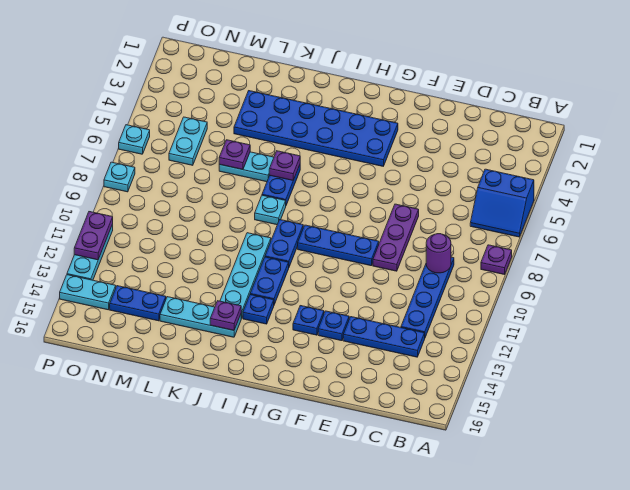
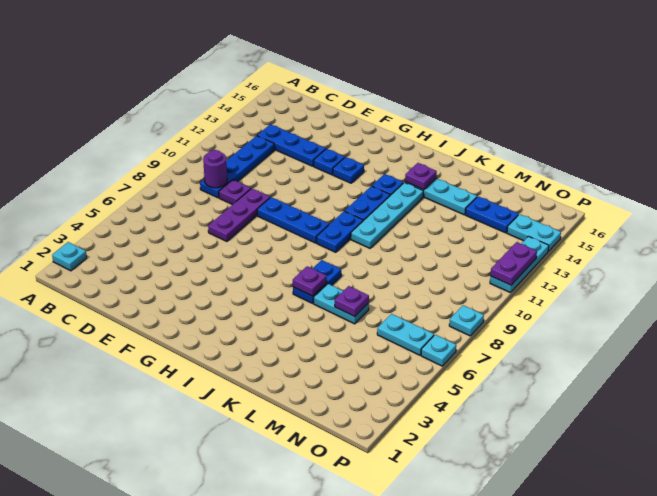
blue 2x2 slope [470,169,534,237] -> none
purple 1x1 plate [481,245,512,275] -> purple 1x1 plate moved to [219,180,251,205]
blue 2x6 plate [234,91,398,166] -> none
cyan 1x1 plate [255,195,286,225] -> cyan 1x1 plate moved to [52,242,87,271]
cyan 1x2 plate [169,117,207,165] -> cyan 1x2 plate turned to [377,314,434,355]

